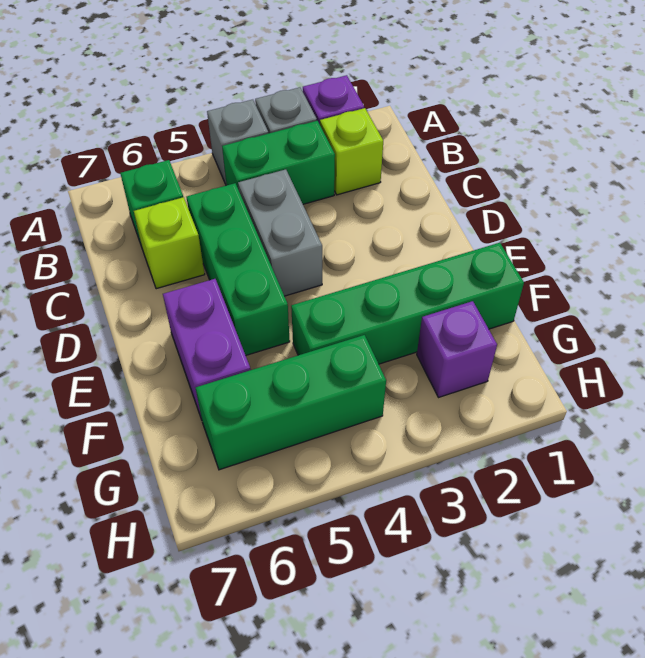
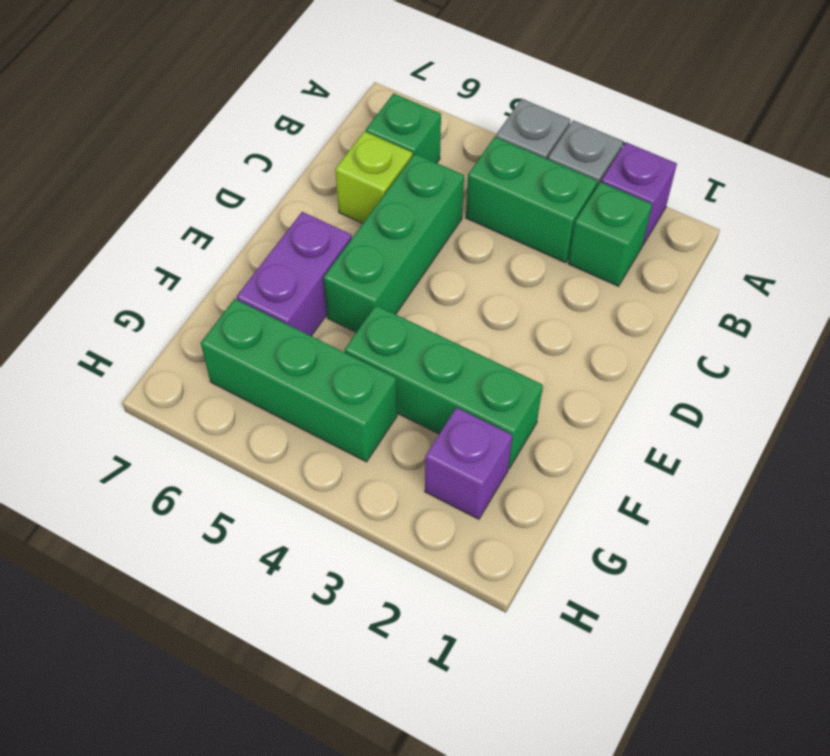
lime 1x1 brick [320,108,383,195] -> green 1x1 brick [568,182,652,286]
grey 1x2 brick [238,169,322,296] -> none
green 1x4 brick [291,243,524,364] -> green 1x3 brick [345,305,543,469]

